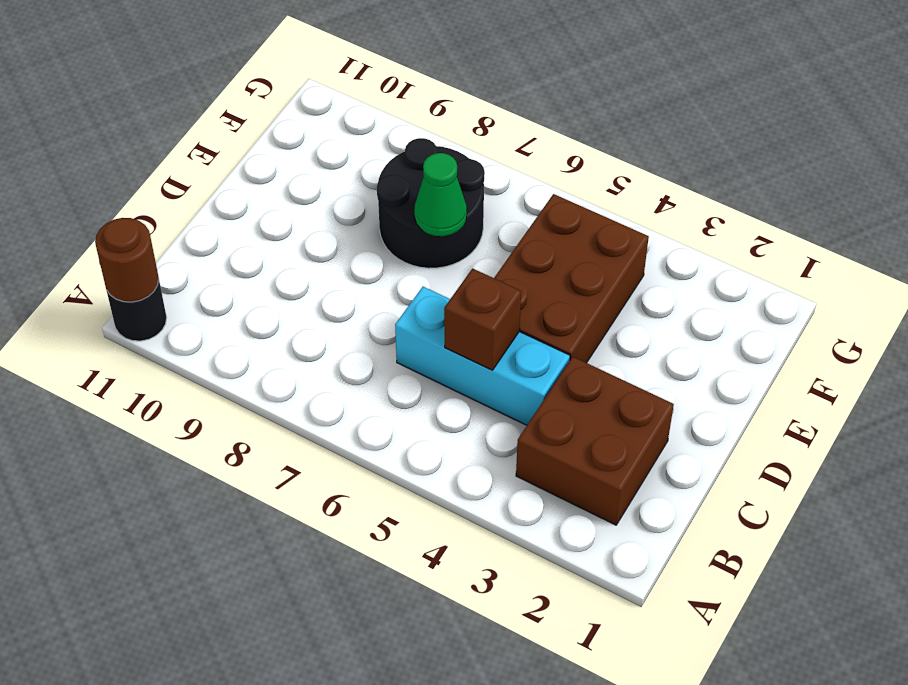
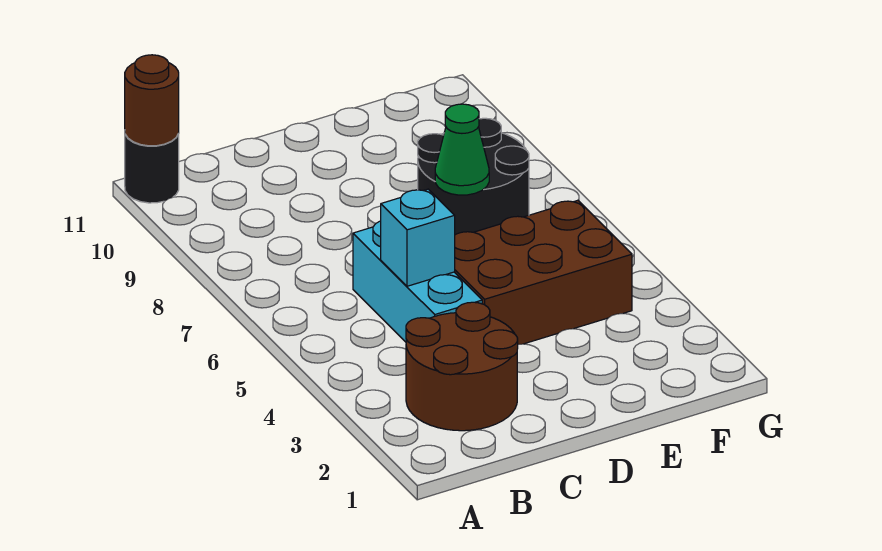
brown 2x2 brick [516,357,674,525] -> brown 2x2 round brick [406,302,518,431]
brown 1x1 brick [444,268,521,370] -> cyan 1x1 brick [381,189,455,286]

